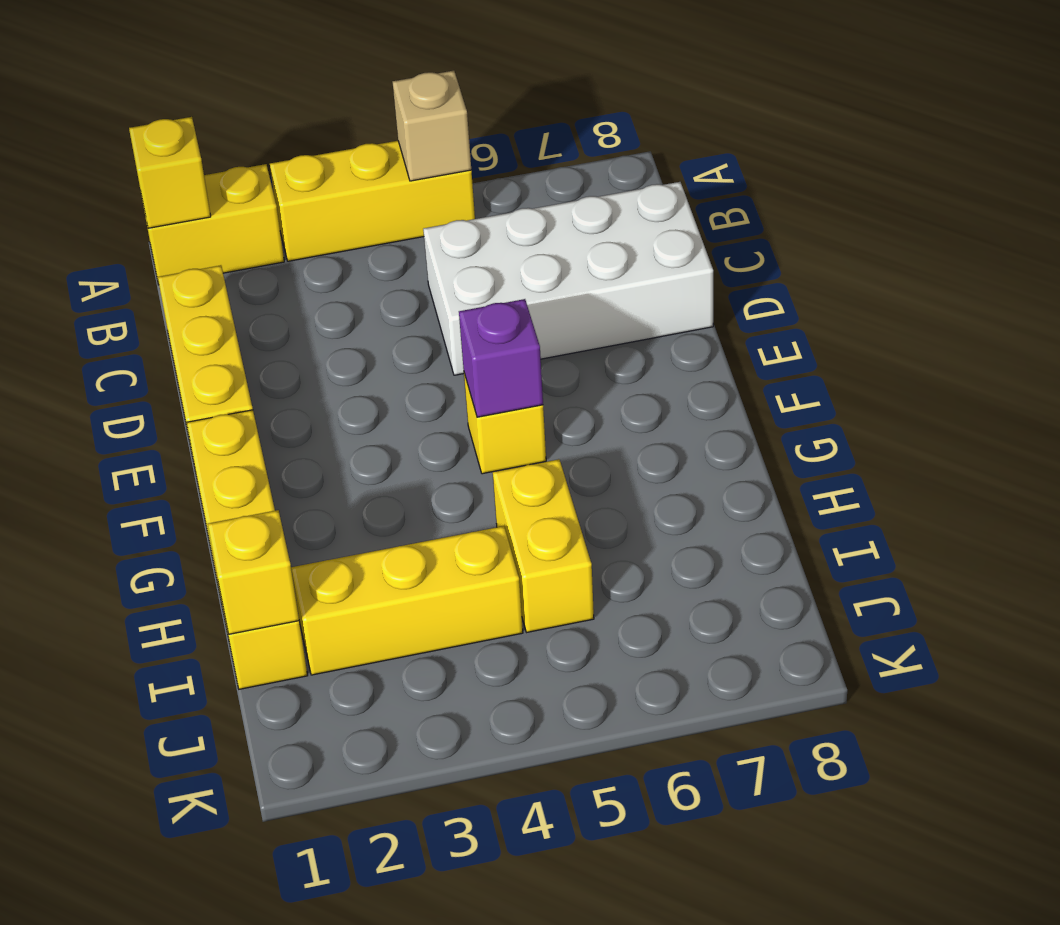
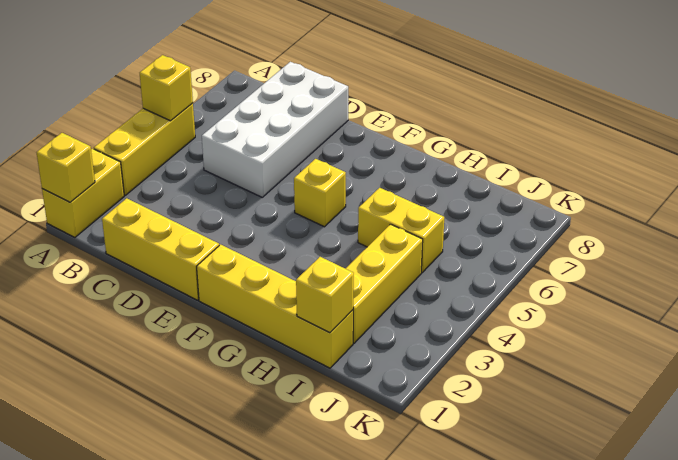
tan 1x1 brick [393,71,471,181] -> yellow 1x1 brick [140,55,193,121]
purple 1x1 brick [459,299,543,417] -> none

